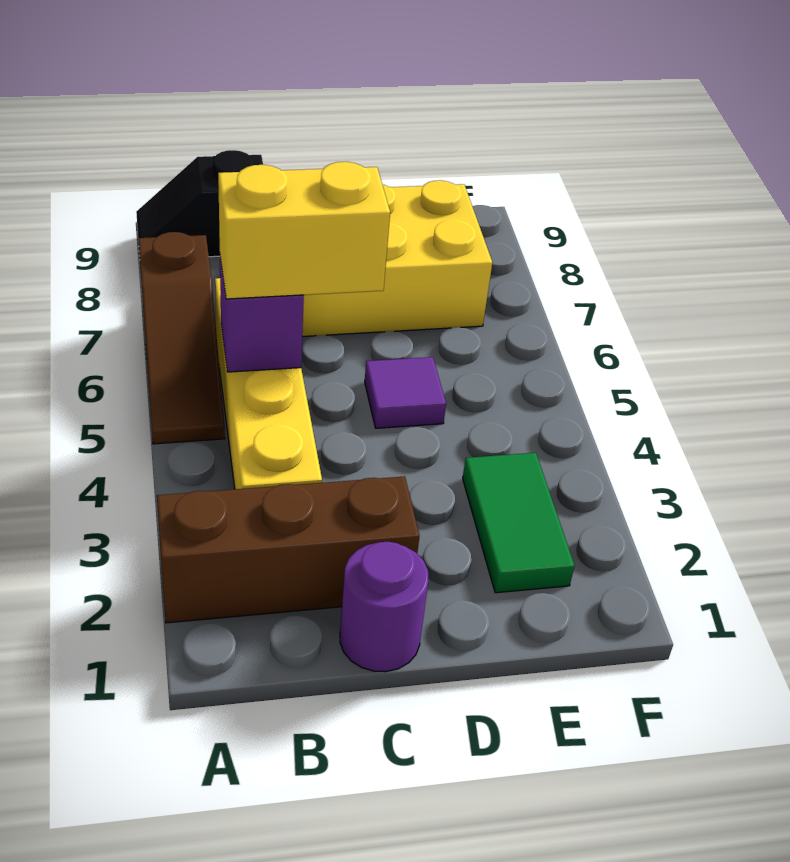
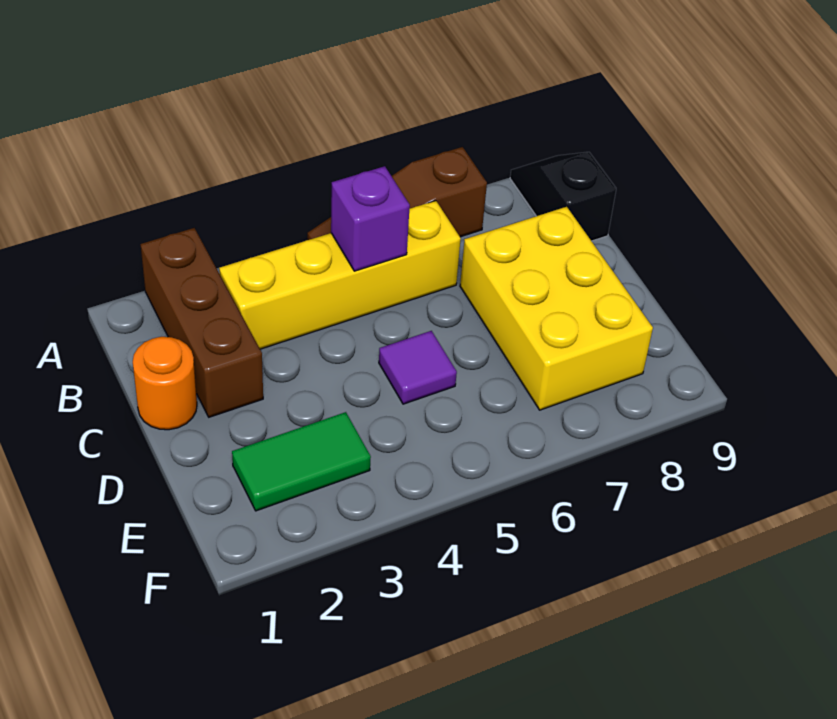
yellow 1x2 brick [218,162,390,299] -> none
purple 1x1 round brick [340,542,429,672] -> orange 1x1 round brick [133,337,197,430]

